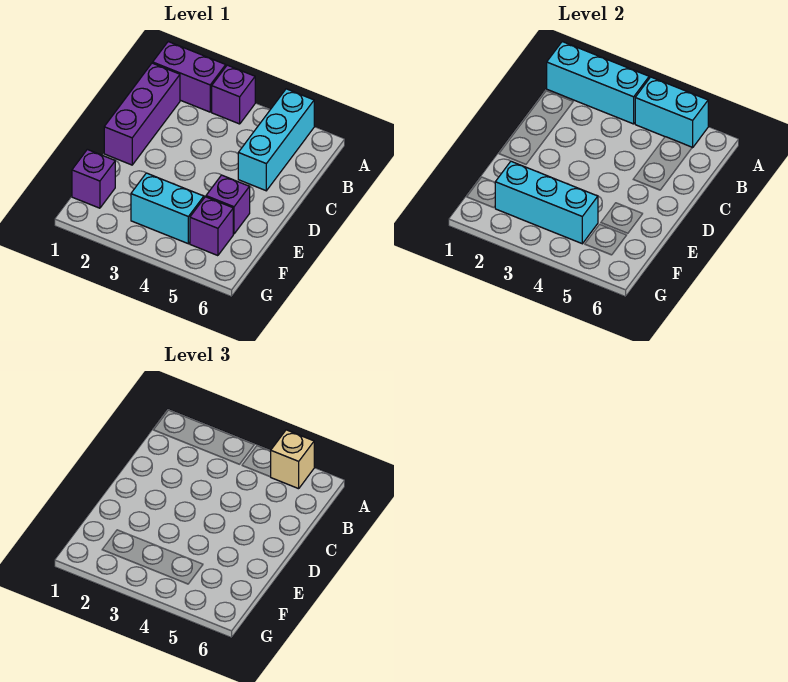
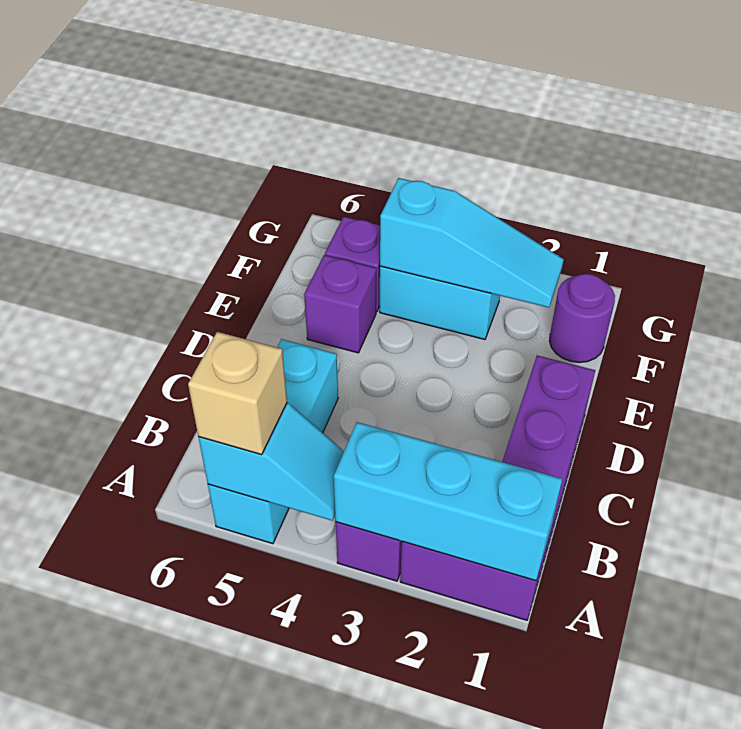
cyan 1x2 brick [635,77,708,148] -> cyan 1x2 slope [198,403,344,520]
purple 1x1 brick [72,149,115,208] -> purple 1x1 round brick [549,274,615,362]
cyan 1x3 brick [495,161,598,244] -> cyan 1x3 slope [380,178,564,308]

